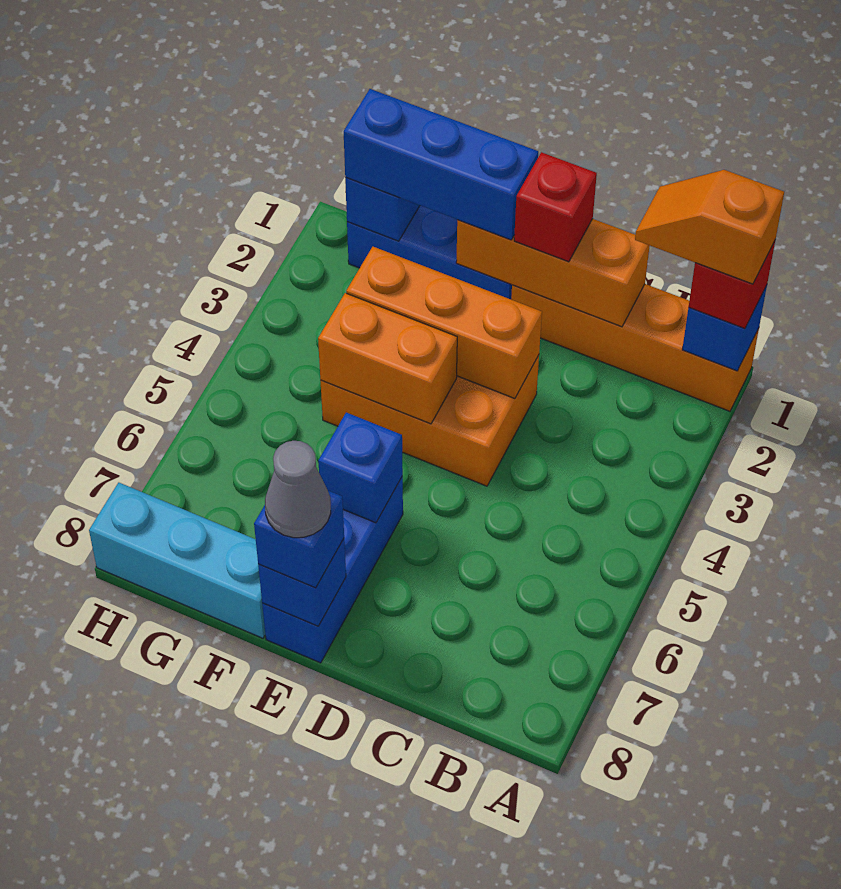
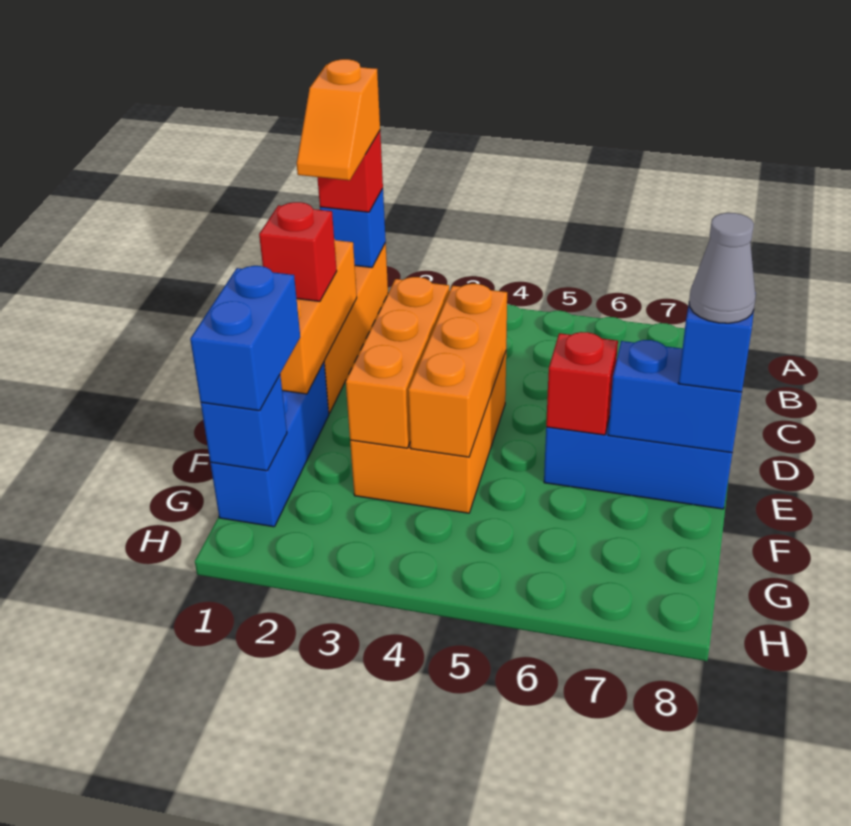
blue 1x3 brick [344,89,538,240] -> blue 1x2 brick [190,266,300,411]
orange 1x2 brick [318,293,457,424] -> orange 1x3 brick [408,284,507,457]
blue 1x1 brick [318,413,403,523] -> red 1x1 brick [546,332,618,435]
blue 1x1 brick [258,539,346,626] -> blue 1x2 brick [608,340,742,453]
cyan 1x3 brick [89,483,265,638] -> none

